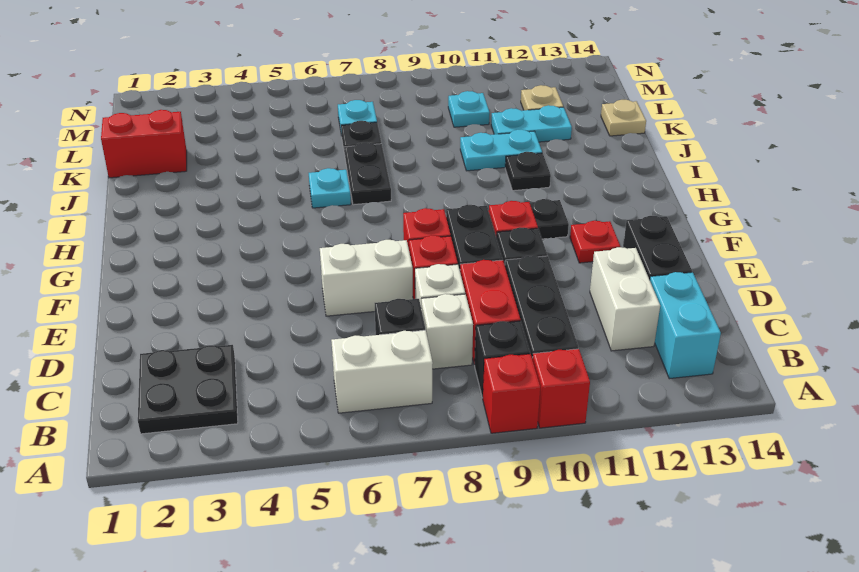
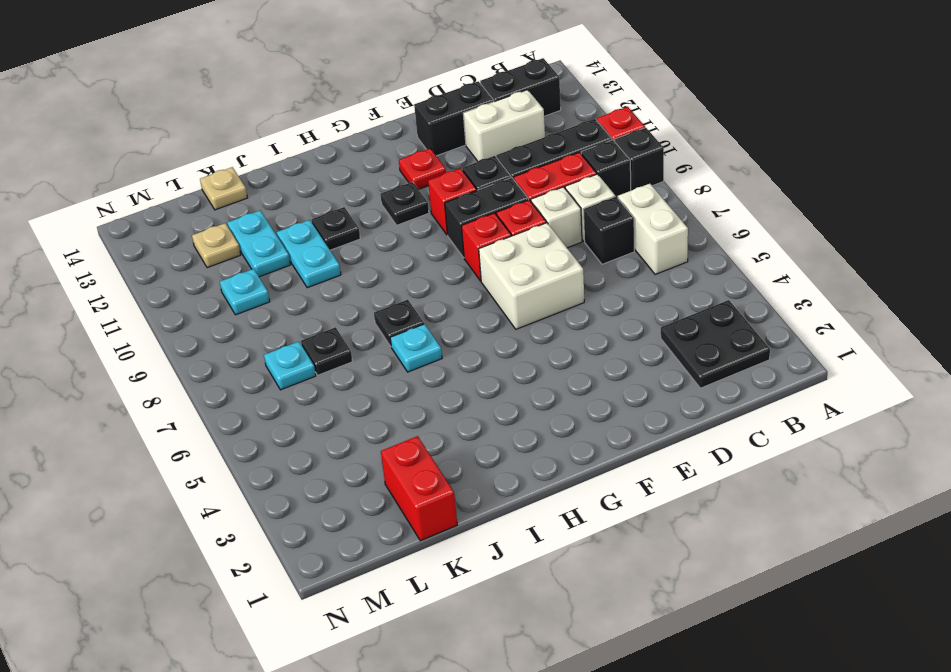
red 1x1 brick [483,354,540,433] -> black 1x1 brick [614,128,664,190]
cyan 1x2 brick [650,272,721,379] -> black 1x2 brick [480,58,561,116]
white 1x2 brick [320,240,413,316] -> white 2x2 brick [479,223,584,329]
black 1x2 plate [345,142,391,205] -> black 1x1 plate [374,300,424,346]

